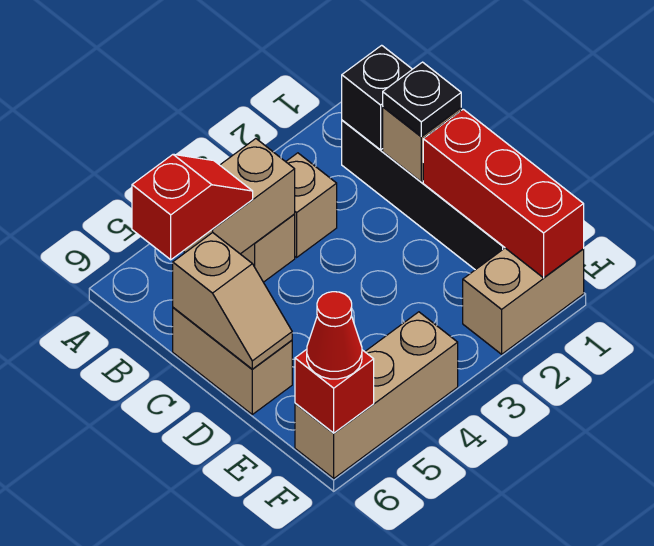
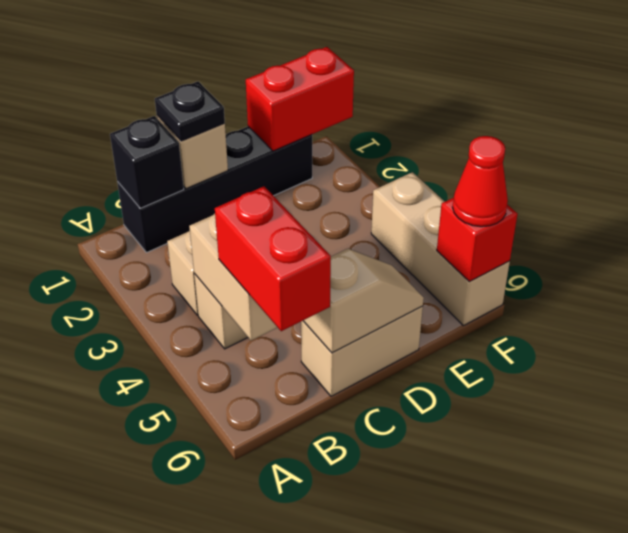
red 1x2 slope [132,154,253,260] -> red 1x2 brick [215,186,331,331]
red 1x3 brick [423,109,584,278] -> red 1x2 brick [246,47,354,151]
tan 1x2 brick [463,248,584,354] -> none

